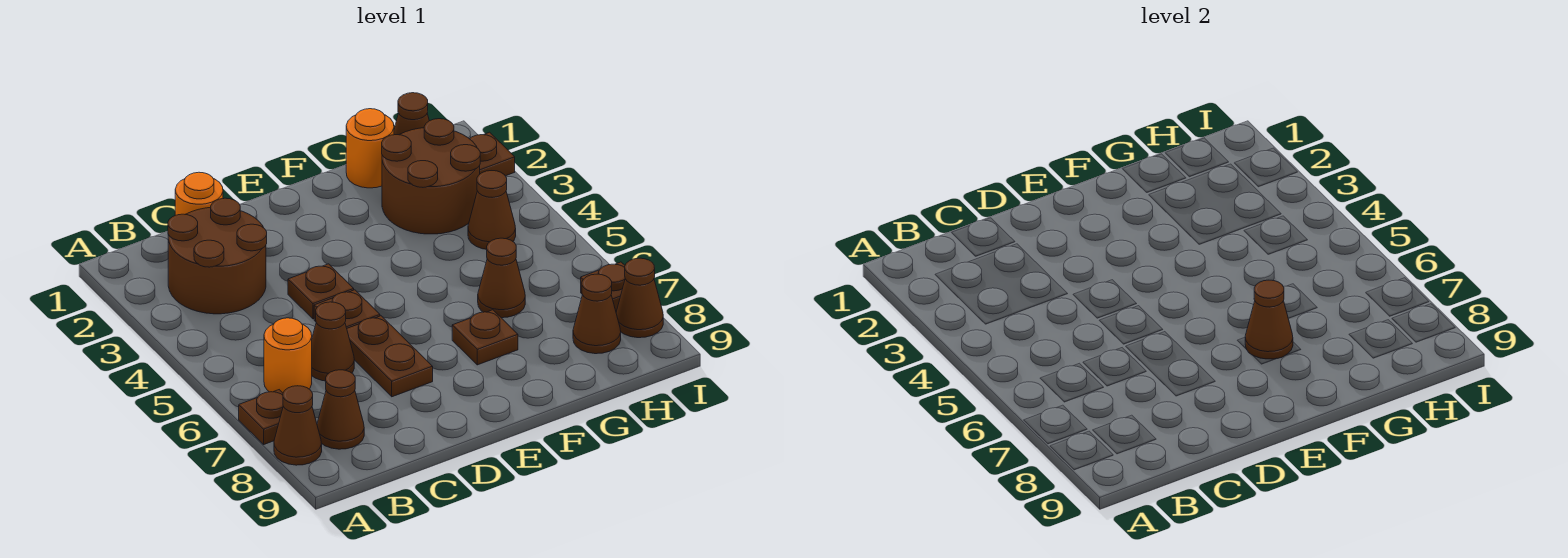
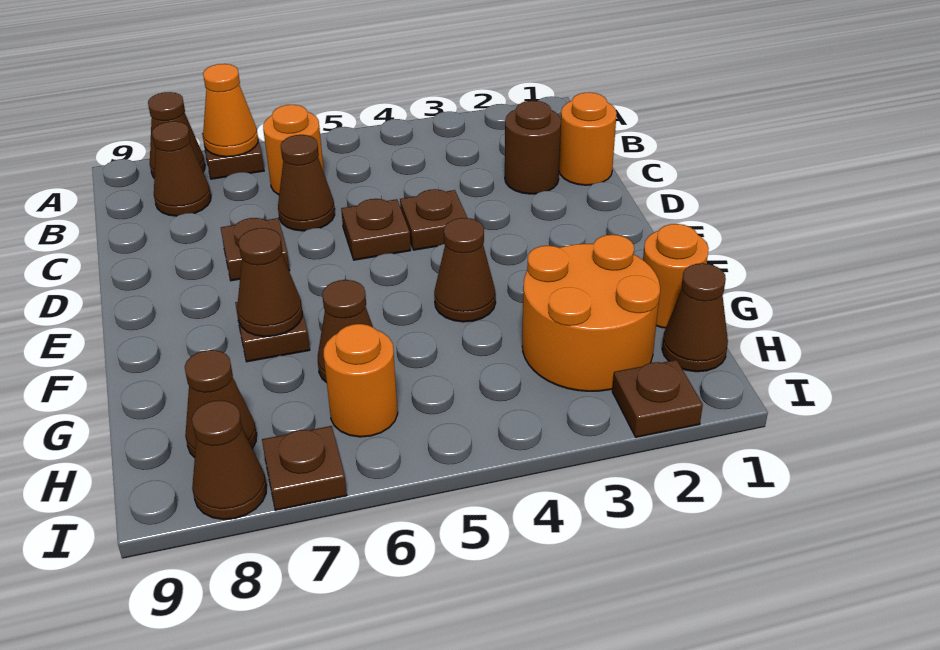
none -> orange 1x1 cone [203,64,258,157]
brown 2x2 round brick [168,198,267,314] -> brown 1x1 round brick [505,101,561,194]
brown 1x2 plate [347,316,433,397] -> brown 1x1 plate [221,218,290,281]
brown 2x2 round brick [382,119,480,234] -> orange 2x2 round brick [522,235,660,391]
brown 1x1 cone [468,171,516,249] -> brown 1x1 cone moved to [434,218,496,322]
none -> orange 1x1 round brick [324,324,398,437]

